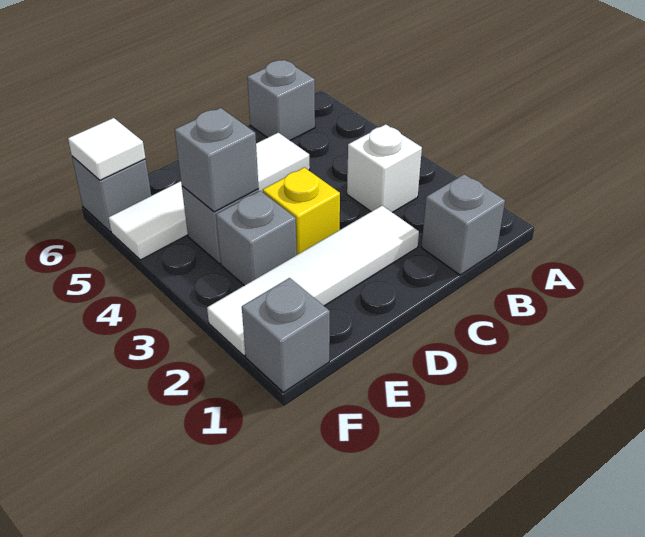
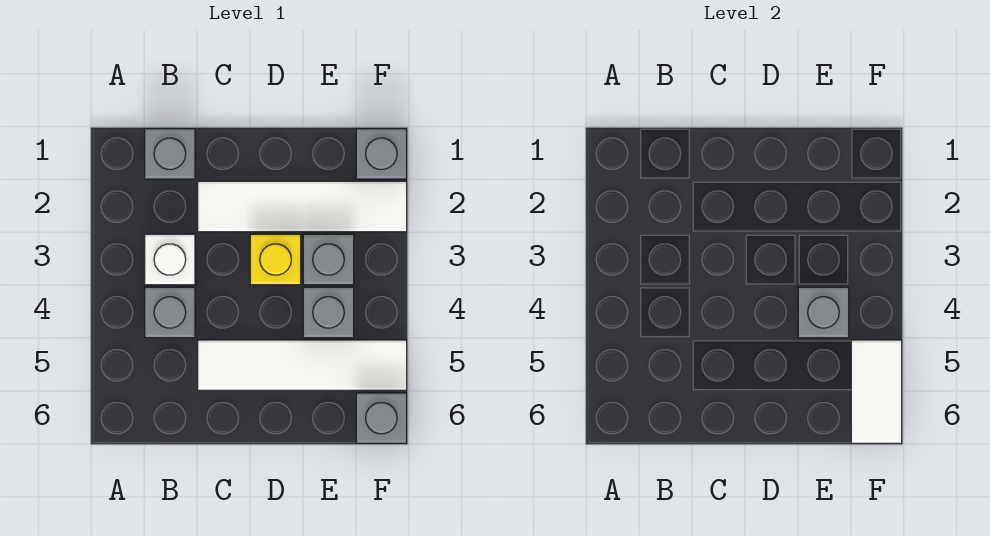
grey 1x1 brick [247,60,315,140] -> grey 1x1 brick moved to [145,287,195,338]
white 1x1 tile [68,118,146,180] -> white 1x2 tile [851,340,902,443]

